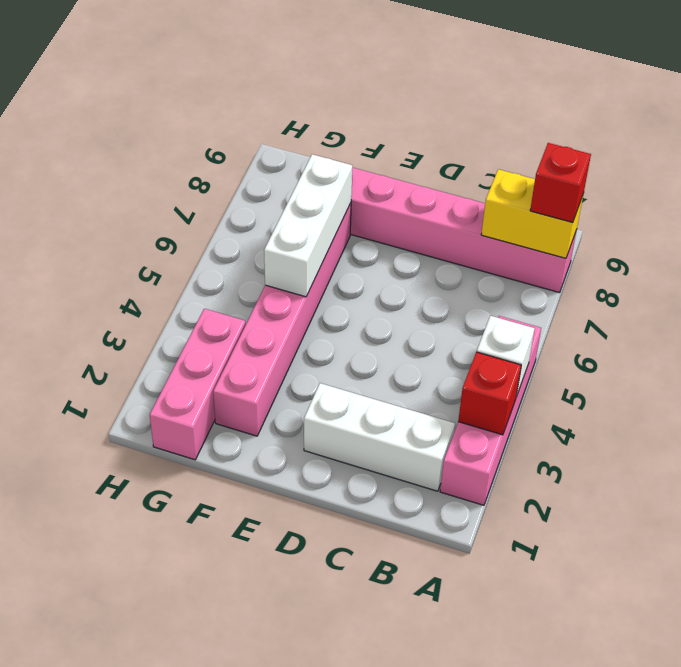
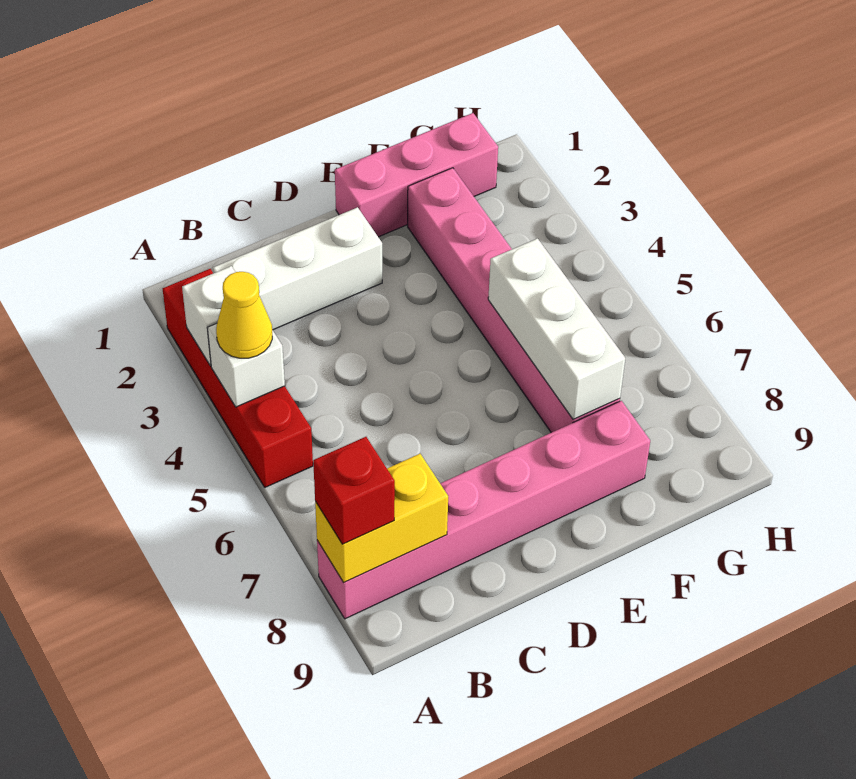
pink 1x4 brick [440,316,541,505] -> red 1x4 brick [163,269,313,487]
red 1x1 brick [458,352,521,435] -> white 1x1 brick [182,266,235,366]
none -> yellow 1x1 cone [216,272,272,358]
pink 1x3 brick [150,309,246,460] -> pink 1x3 brick turned to [335,113,498,237]

